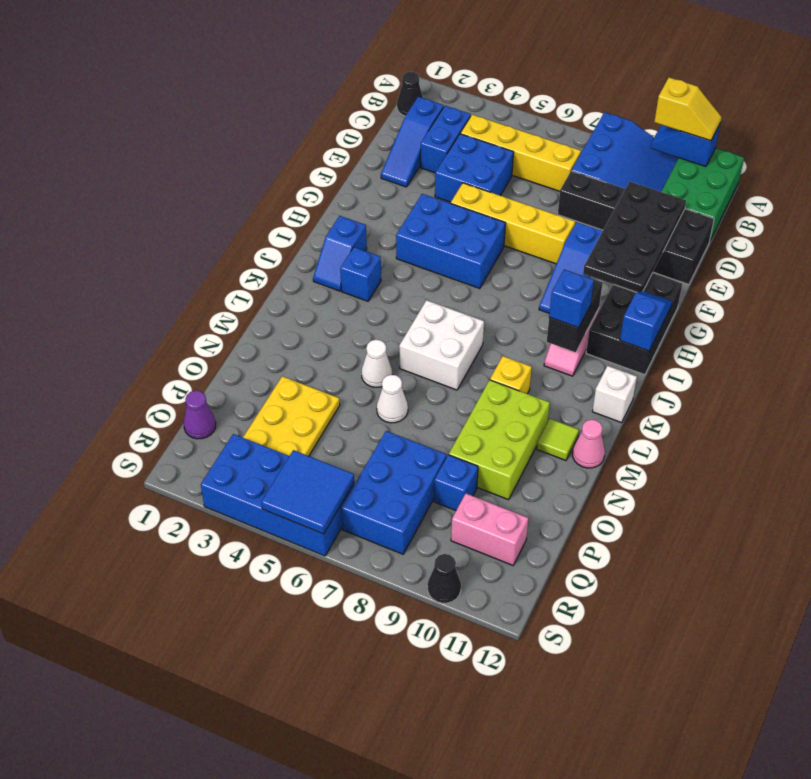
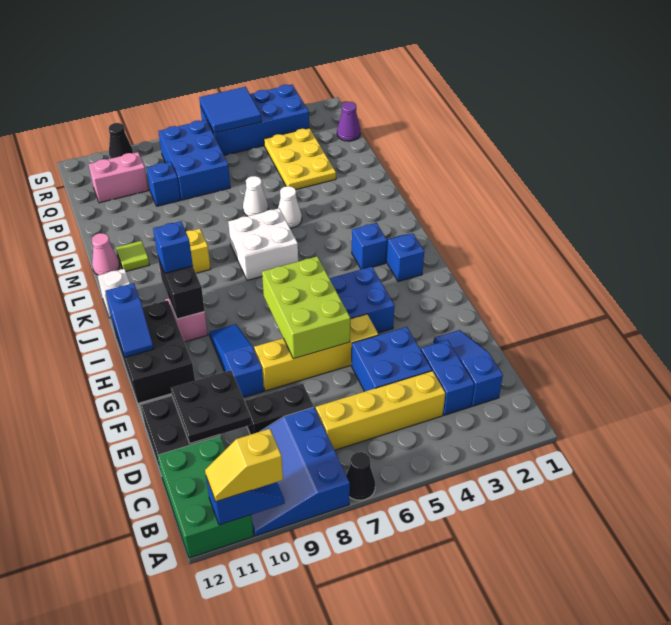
black 1x1 cone [397,72,423,116] -> black 1x1 cone moved to [346,452,375,500]
black 2x4 plate [583,182,686,293] -> black 2x2 plate [171,370,252,443]
lime 2x3 brick [449,380,550,500] -> lime 2x3 brick moved to [262,256,350,359]

